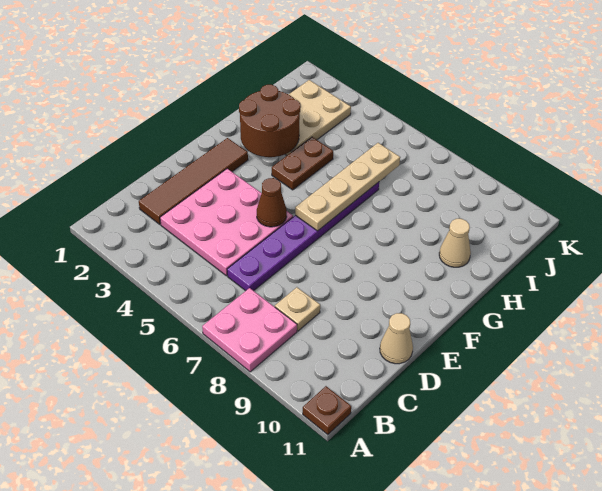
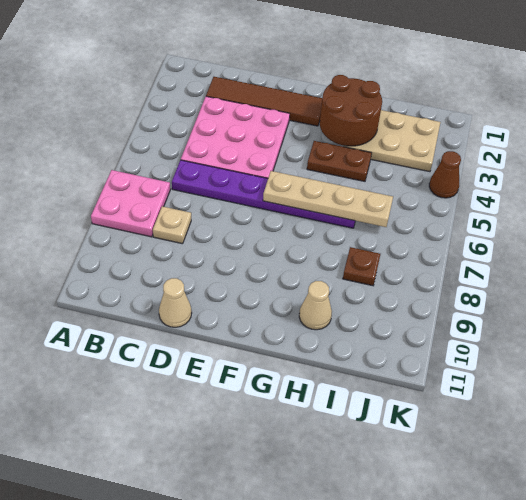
brown 1x1 plate [303,386,351,435] -> brown 1x1 plate moved to [343,247,380,286]
brown 1x1 cone [257,178,287,227] -> brown 1x1 cone moved to [429,151,461,198]

